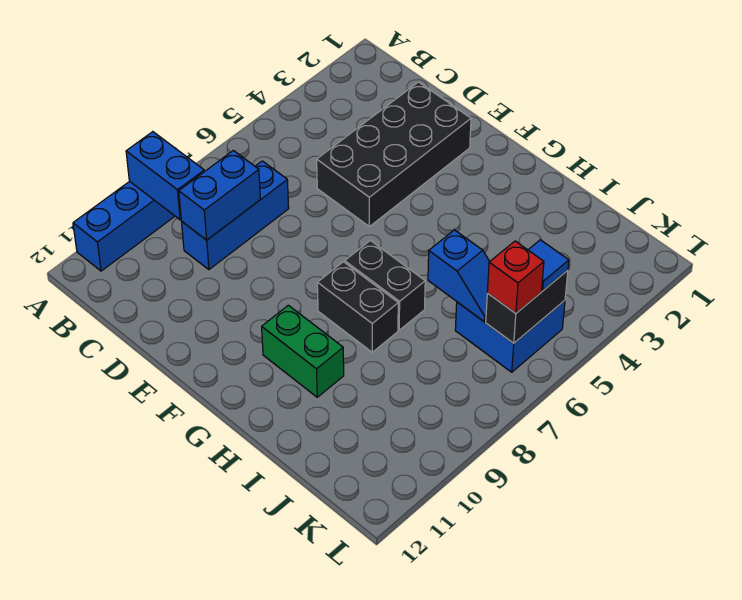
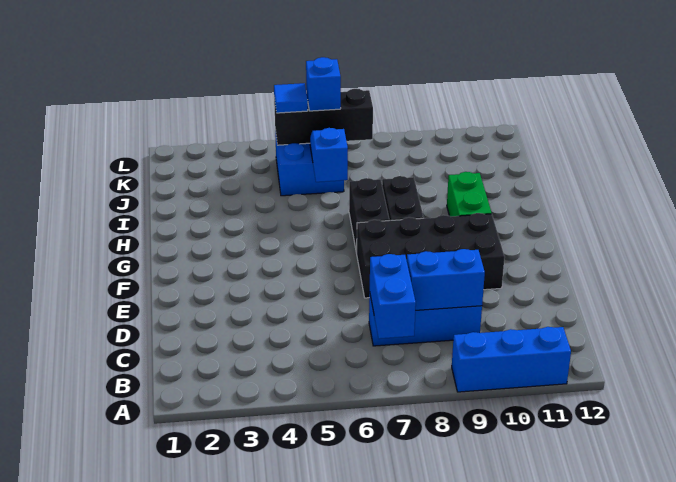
blue 1x2 brick [126,132,204,220] -> blue 1x2 brick moved to [370,254,416,339]
black 2x4 brick [317,82,471,227] -> black 2x4 brick moved to [356,213,505,298]
black 1x2 brick [486,270,568,343] -> black 1x3 brick [274,89,373,145]
red 1x1 brick [487,241,544,313] -> blue 1x1 brick [306,57,341,111]

